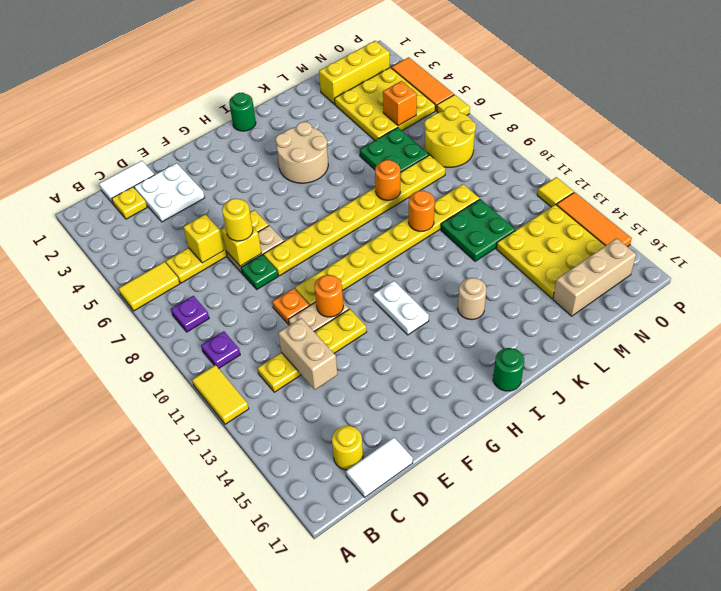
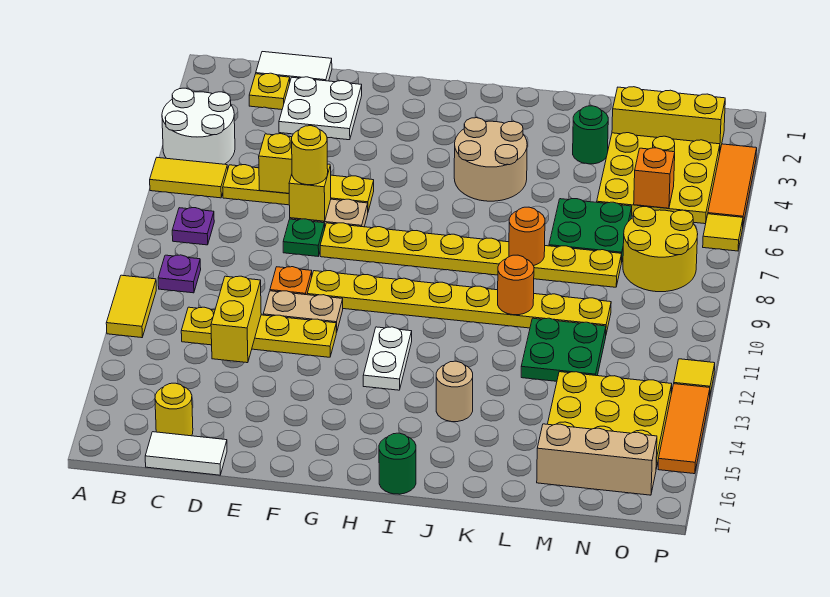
none -> white 2x2 round brick [162,88,235,164]
tan 1x2 brick [278,318,338,390] -> yellow 1x2 brick [211,276,261,363]
orange 1x1 round brick [314,275,343,317] -> none
green 1x1 round brick [229,93,256,131] -> green 1x1 round brick moved to [573,106,608,164]

